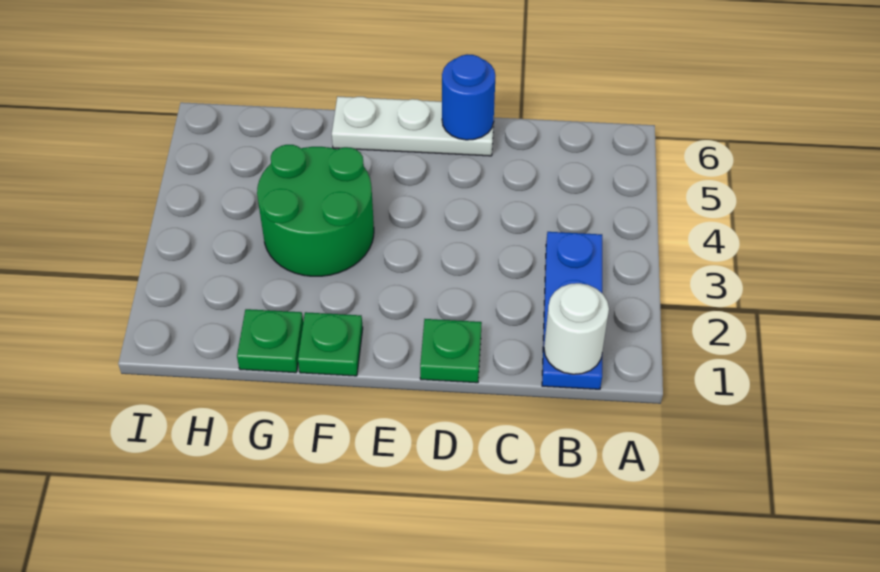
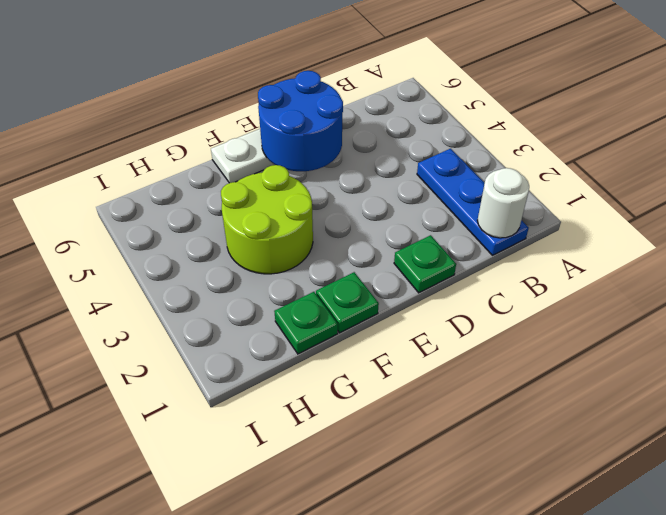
blue 1x1 round brick [442,54,495,140] -> blue 2x2 round brick [258,71,343,171]
green 2x2 round brick [257,145,374,276] -> lime 2x2 round brick [221,165,313,274]

